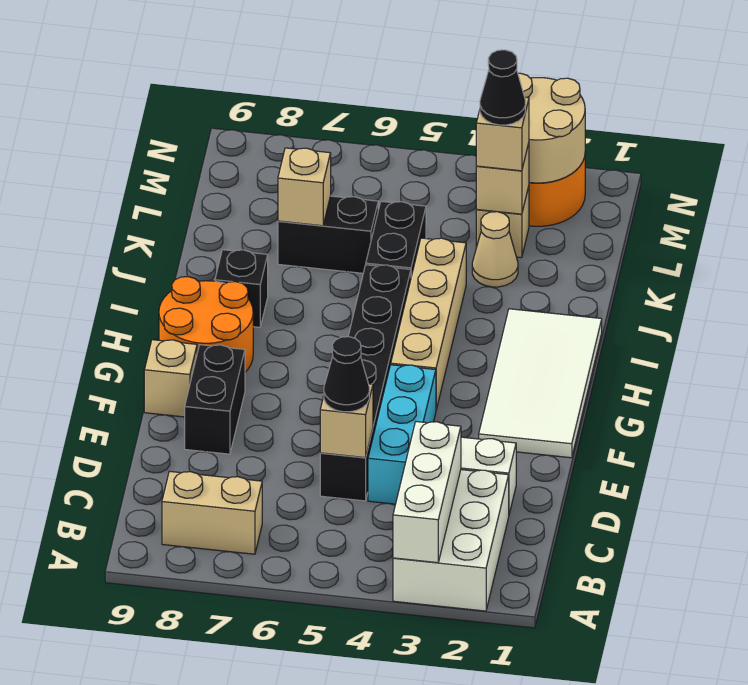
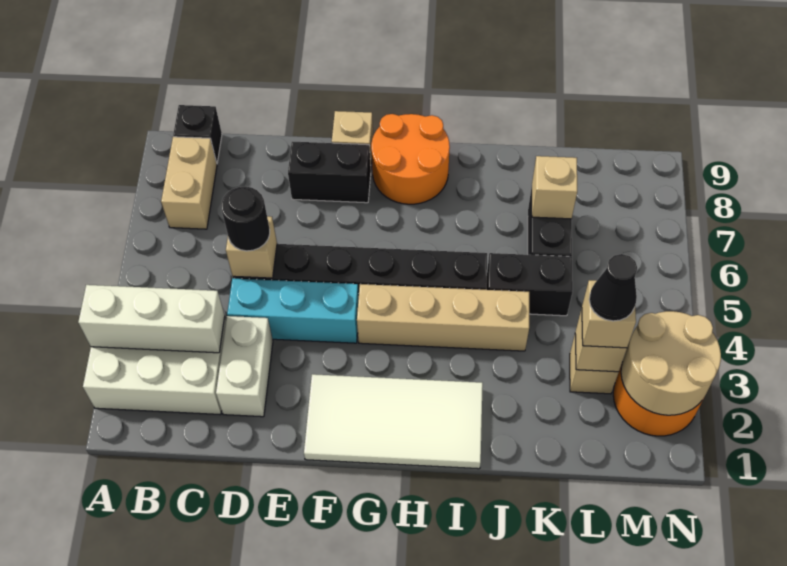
black 1x1 cone [324,337,369,412] -> black 1x1 round brick [221,186,270,251]
black 1x1 brick [215,250,268,327] -> black 1x1 brick moved to [173,105,222,163]
tan 1x1 cone [472,212,518,287] -> none

